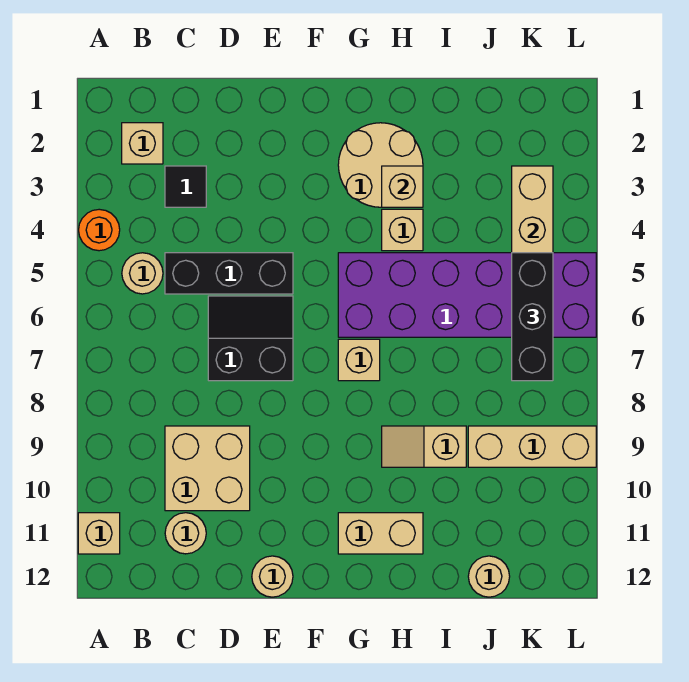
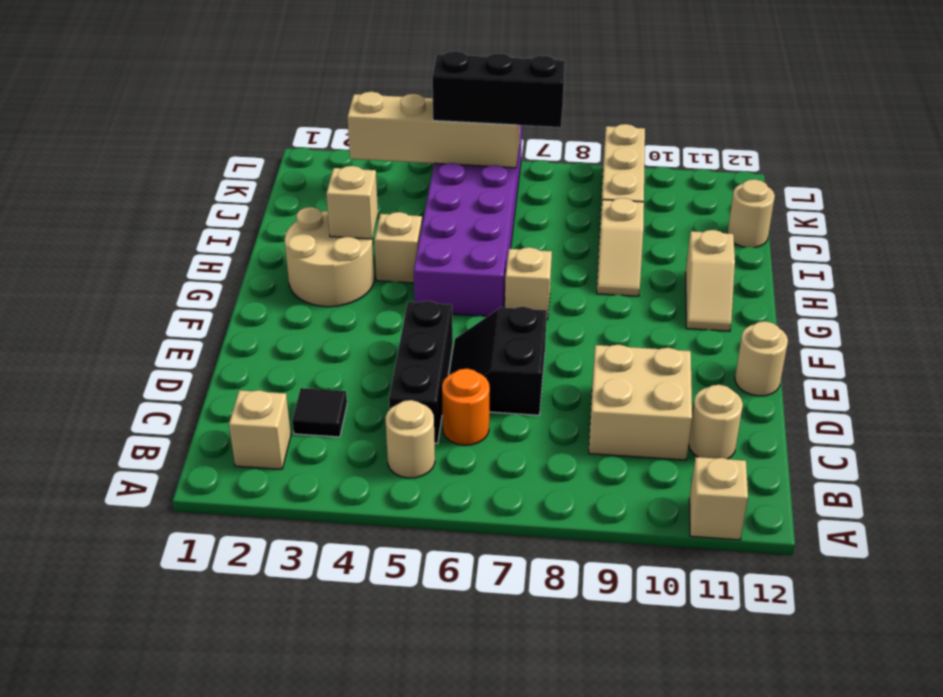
orange 1x1 round brick [79,209,120,251] -> orange 1x1 round brick moved to [442,369,490,445]
tan 1x2 brick [338,513,423,554] -> tan 1x2 slope [685,230,735,331]

